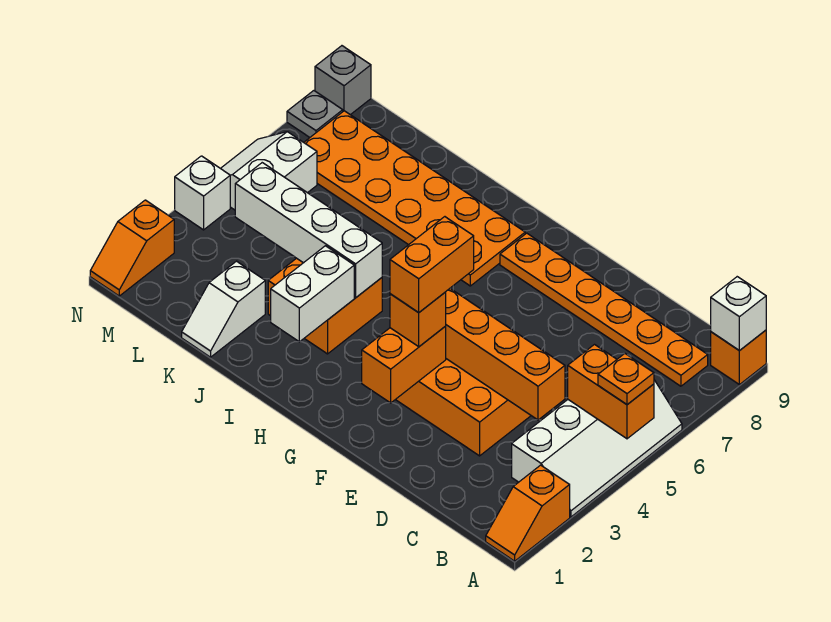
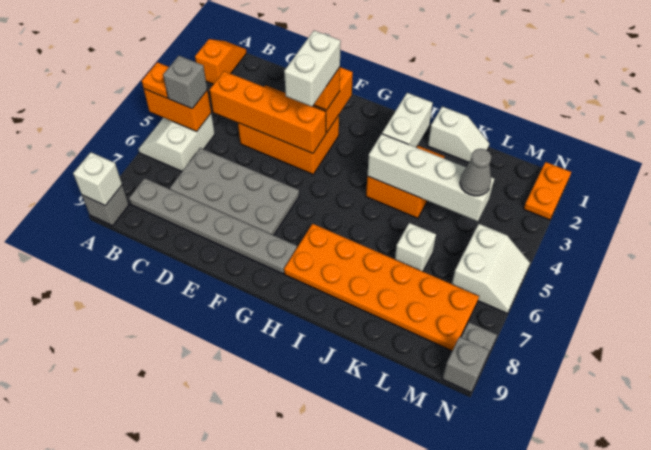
white 2x4 slope [512,380,682,517] -> white 2x2 slope [138,114,215,171]
orange 1x1 brick [711,330,766,385] -> grey 1x1 brick [82,185,129,226]
none -> grey 1x1 brick [163,56,207,109]
orange 1x6 plate [500,233,708,386] -> grey 1x6 plate [129,178,297,274]
none -> grey 2x4 plate [170,148,299,235]
orange 1x2 brick [390,217,474,313] -> white 1x2 brick [284,31,341,107]
white 1x2 slope [182,261,265,357] -> white 1x2 slope turned to [428,106,490,162]
none -> grey 1x1 cone [460,149,491,196]
orange 1x2 slope [90,200,174,296] -> orange 1x2 plate [524,162,571,220]
white 1x1 brick [175,156,230,230] -> white 1x1 brick moved to [395,223,436,271]

